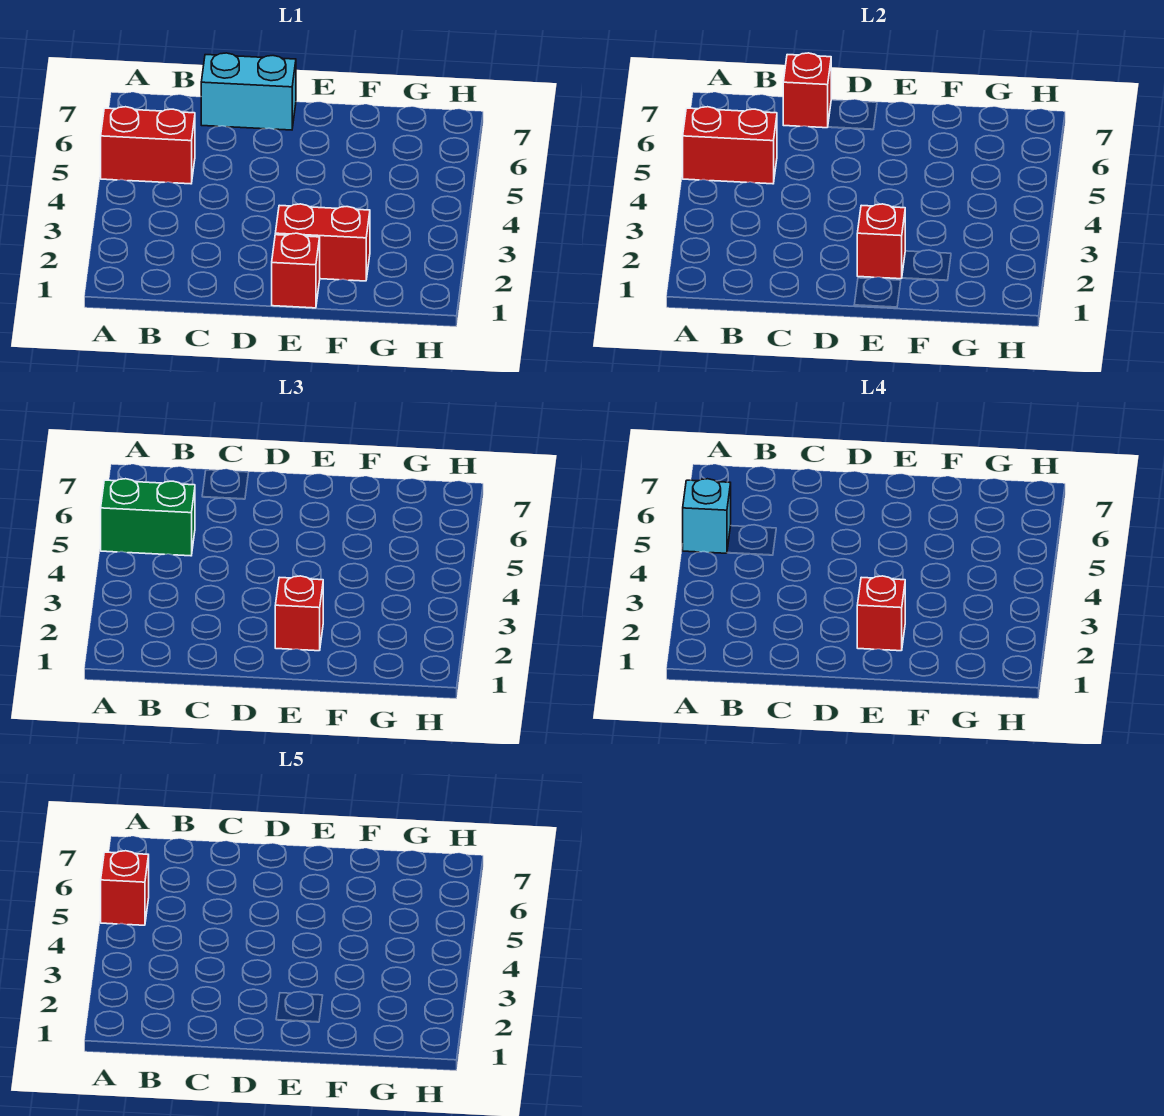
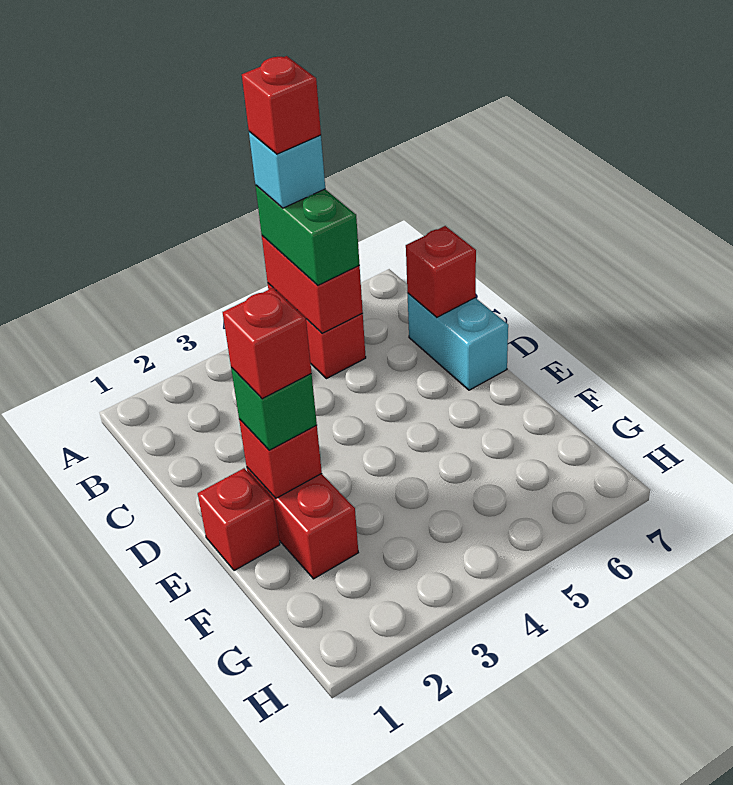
red 1x1 brick [275,576,323,651] -> green 1x1 brick [231,368,317,450]

